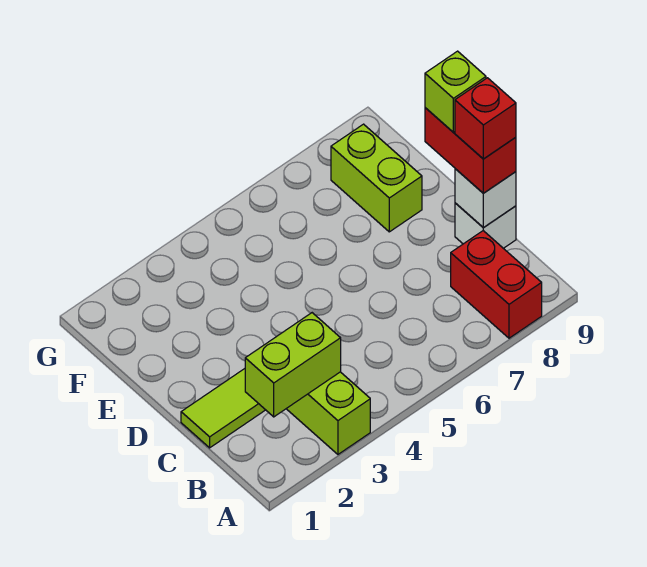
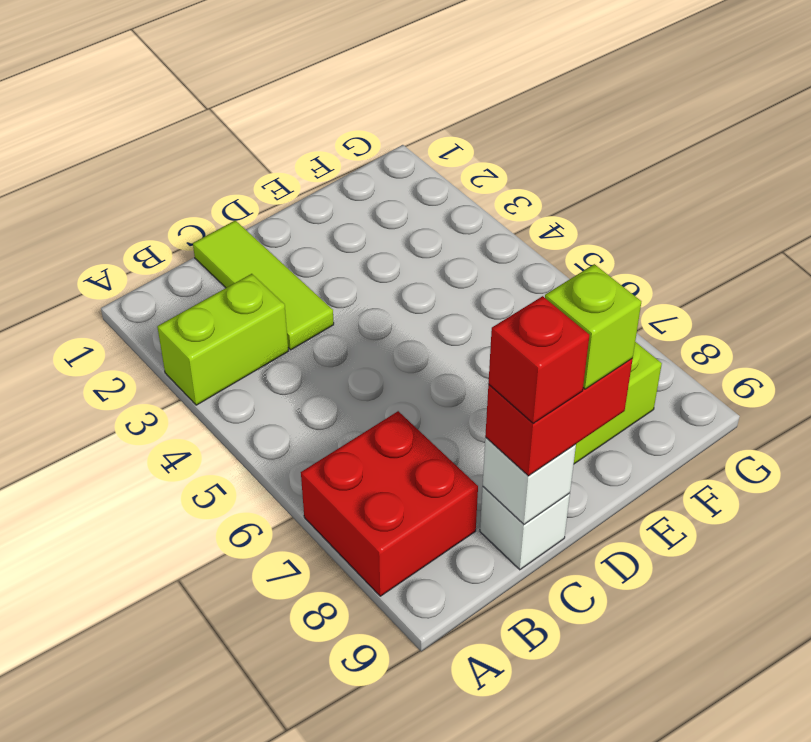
red 1x2 brick [451,231,542,338] -> red 2x2 brick [301,411,478,596]
lime 1x2 brick [245,313,341,417] -> none

